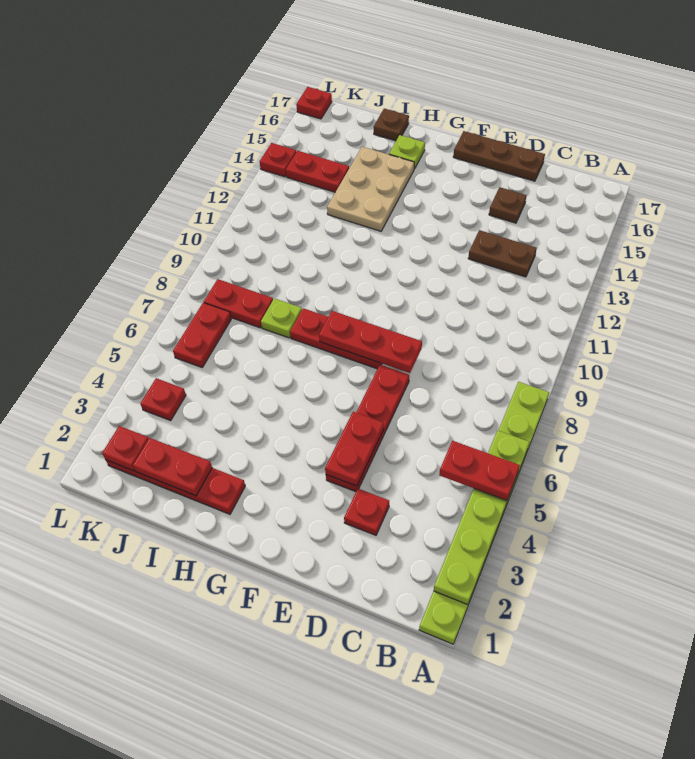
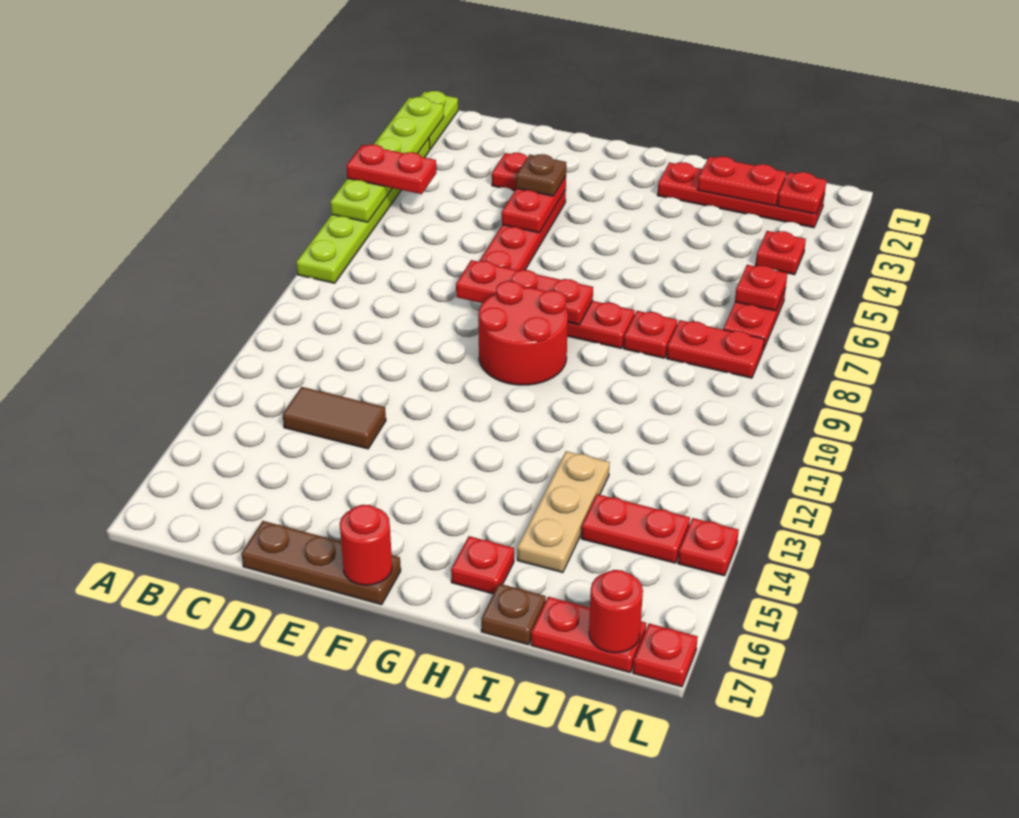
brown 1x2 plate [468,230,537,277] -> brown 1x2 tile [283,387,386,449]
brown 1x1 plate [489,187,527,223] -> brown 1x1 plate moved to [516,154,566,196]
none -> red 2x2 round brick [478,281,568,385]
none -> red 1x1 round brick [340,505,392,585]
tan 2x3 plate [327,147,414,231] -> tan 1x3 plate [517,451,610,573]
lime 1x1 plate [389,135,425,169] -> red 1x1 plate [451,536,514,594]
lime 1x1 plate [261,298,302,338] -> red 1x1 plate [624,311,677,358]
none -> red 1x2 plate [531,597,646,672]
none -> red 1x1 plate [735,265,787,311]
none -> red 1x1 round brick [589,570,643,653]

